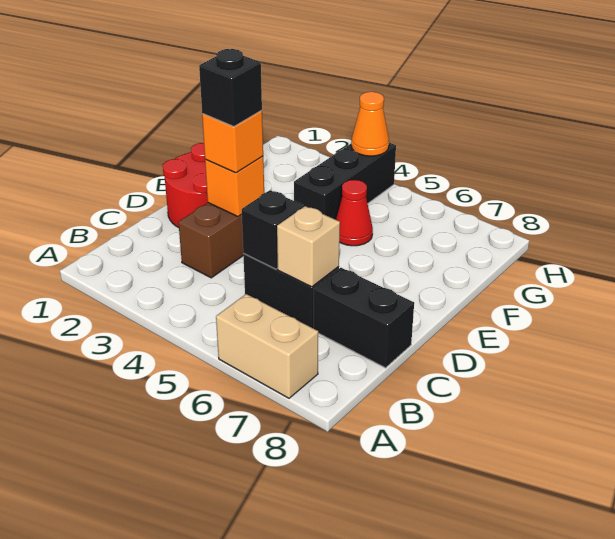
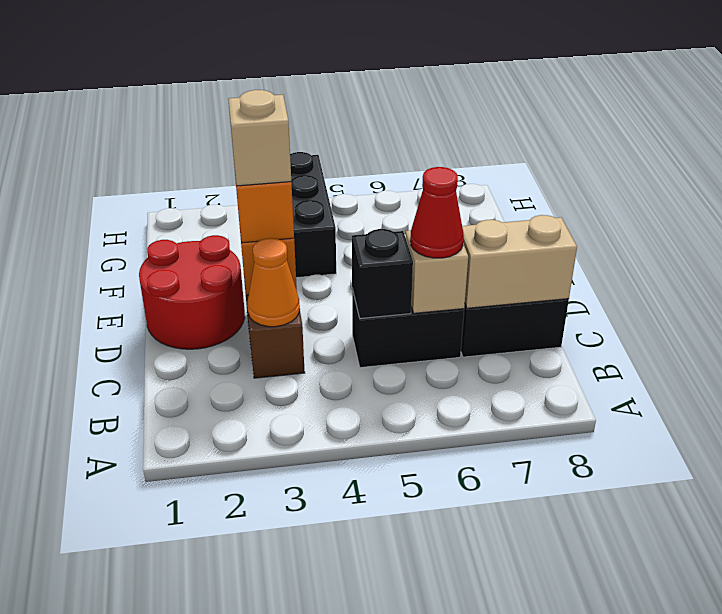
tan 1x2 brick [216,294,318,398] -> tan 1x2 brick moved to [462,215,577,308]
black 1x1 brick [199,49,262,126] -> tan 1x1 brick [228,90,291,186]
red 1x1 cone [336,180,373,246] -> red 1x1 cone moved to [410,167,464,258]
orange 1x1 cone [351,92,389,156] -> orange 1x1 cone moved to [247,238,300,327]

